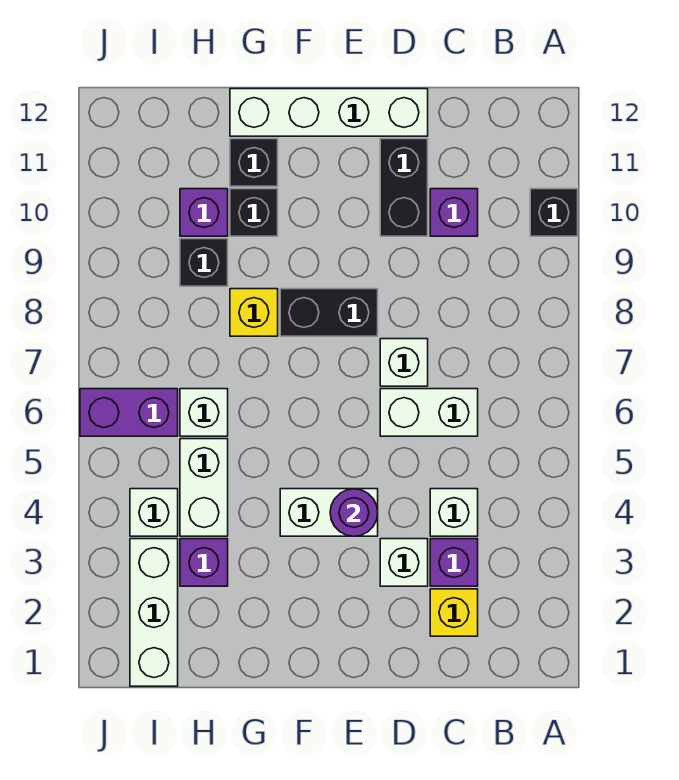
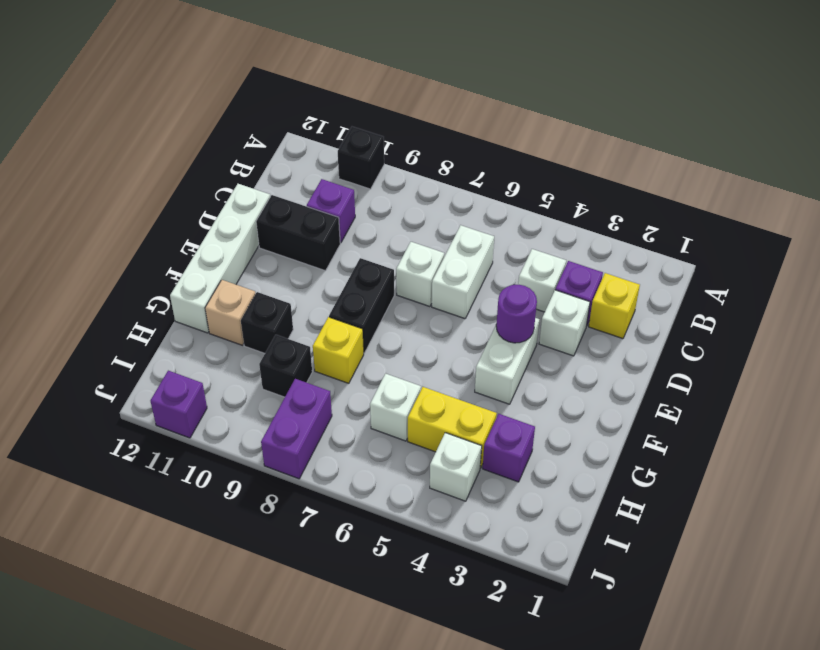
black 1x1 brick [230,139,278,186] -> tan 1x1 brick [205,280,255,345]
white 1x2 brick [180,439,228,536] -> yellow 1x2 brick [408,387,497,468]
purple 1x1 brick [180,189,228,236] -> purple 1x1 brick moved to [151,371,207,438]
white 1x3 brick [130,539,178,686] -> none
purple 1x2 brick [80,389,178,436] -> purple 1x2 brick moved to [261,379,332,479]

